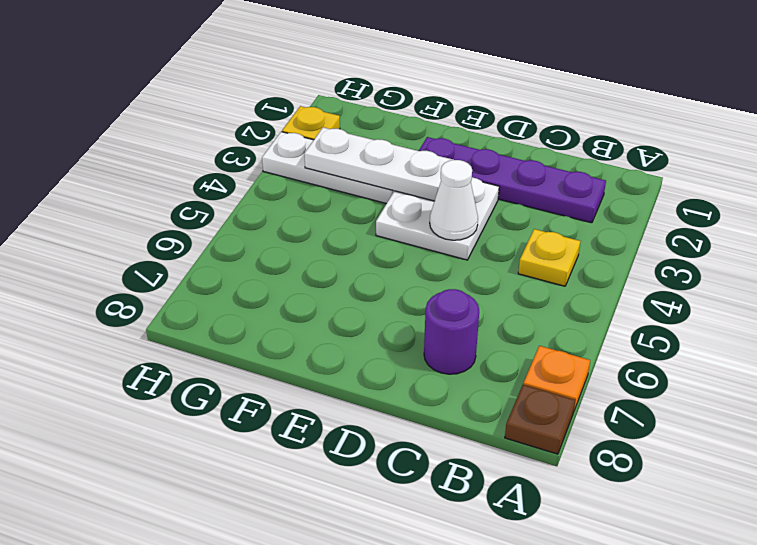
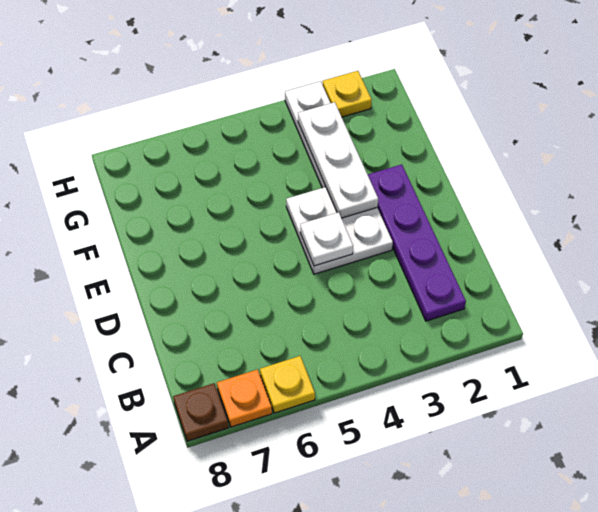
yellow 1x1 plate [518,229,580,286] -> yellow 1x1 plate moved to [260,356,315,413]
purple 1x1 round brick [424,289,479,374] -> none
white 1x1 cone [430,160,478,240] -> white 1x1 plate [300,212,353,266]

